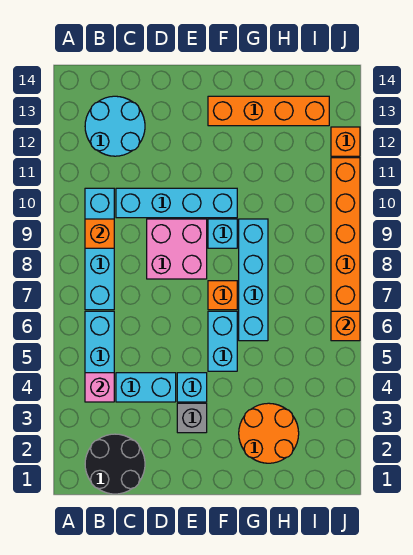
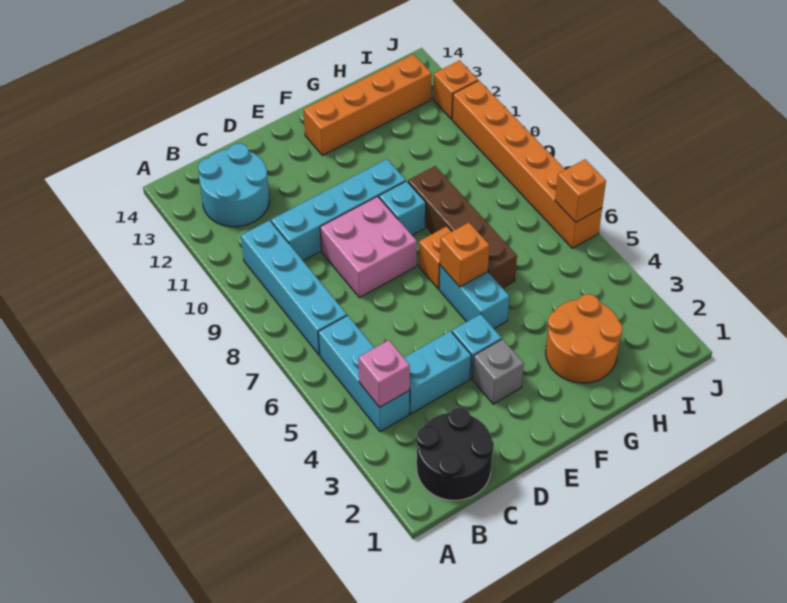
orange 1x1 brick [85,219,114,248] -> orange 1x1 brick moved to [440,223,490,287]
cyan 1x4 brick [239,219,268,341] -> brown 1x4 brick [408,166,517,288]

